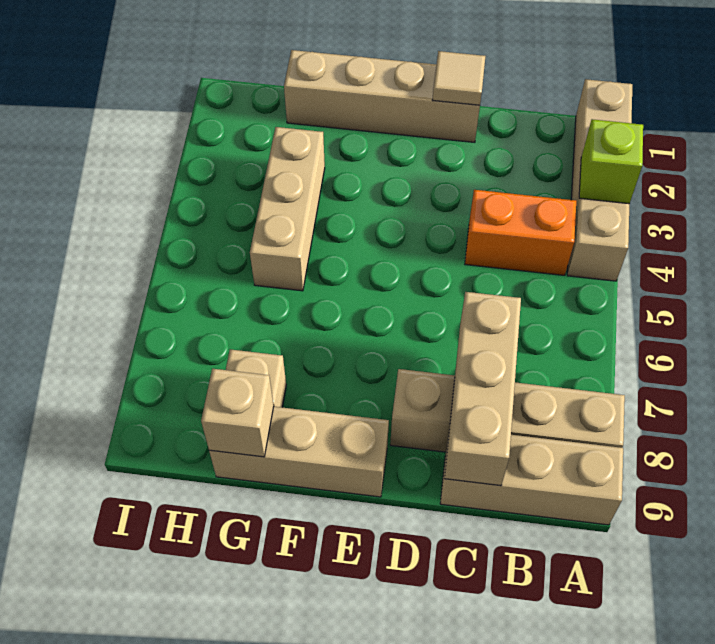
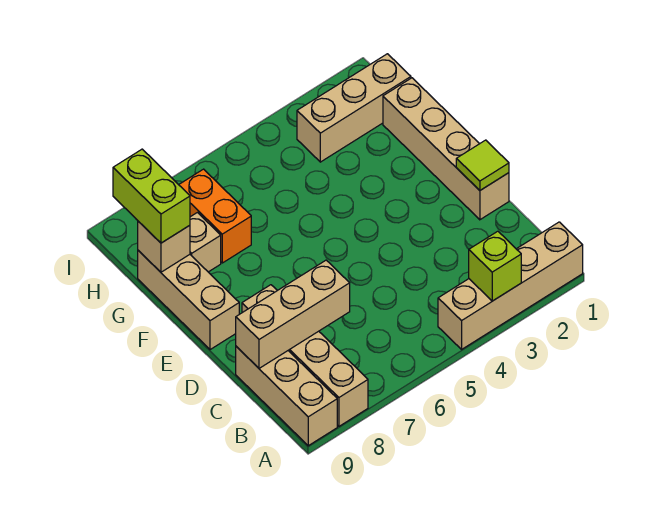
orange 1x2 brick [465,190,576,275] -> orange 1x2 brick moved to [179,169,251,263]
tan 1x1 tile [432,51,485,105] -> lime 1x1 tile [456,140,509,190]
tan 1x3 brick [250,127,325,291] -> tan 1x3 brick moved to [297,54,411,162]
none -> lime 1x2 brick [113,149,190,243]

